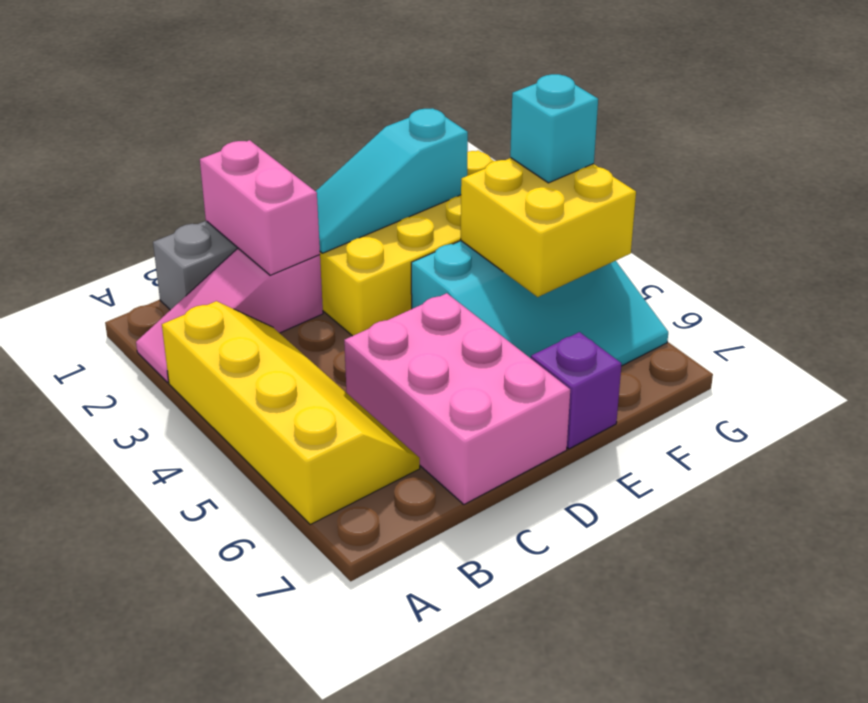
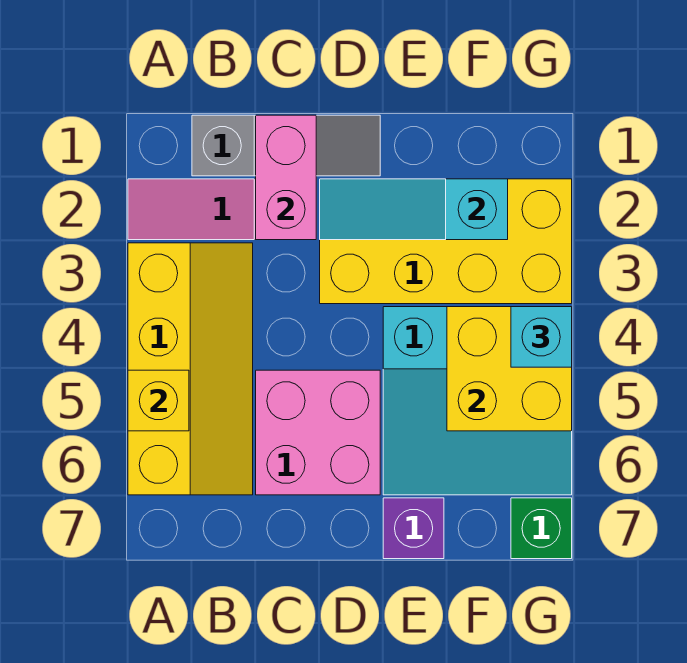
none -> yellow 1x1 brick [128,370,189,431]
pink 2x3 brick [344,293,570,504] -> pink 2x2 brick [256,370,380,495]
none -> green 1x1 brick [511,498,572,559]

